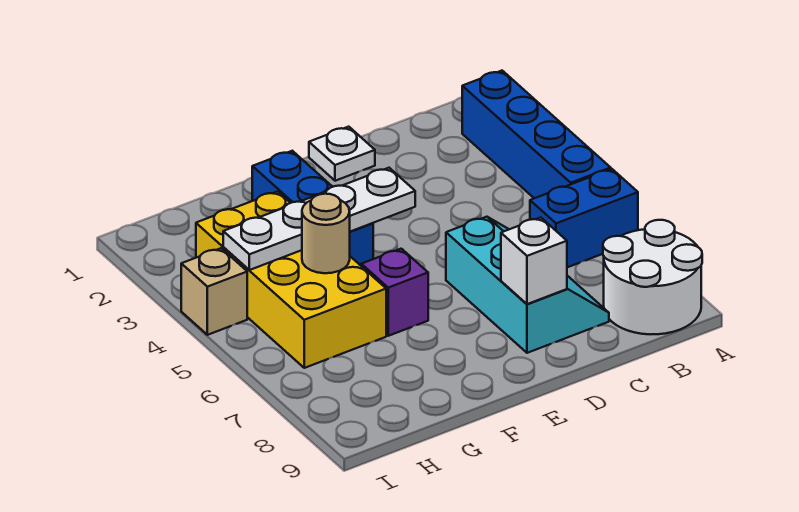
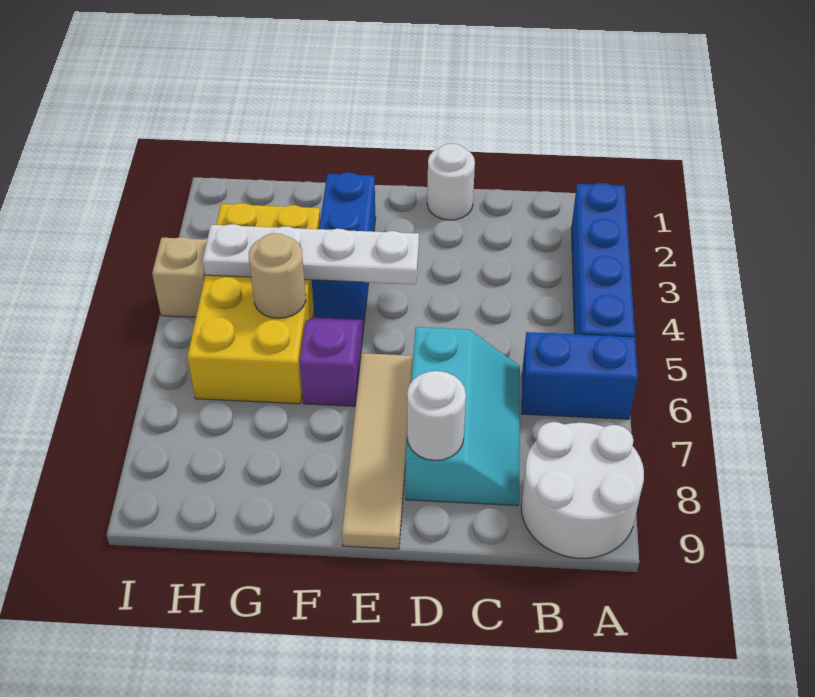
white 1x1 plate [309,127,375,181] -> white 1x1 round brick [427,144,475,220]
white 1x1 brick [501,217,567,304] -> white 1x1 round brick [407,371,466,461]
none -> tan 1x4 tile [342,353,413,549]

